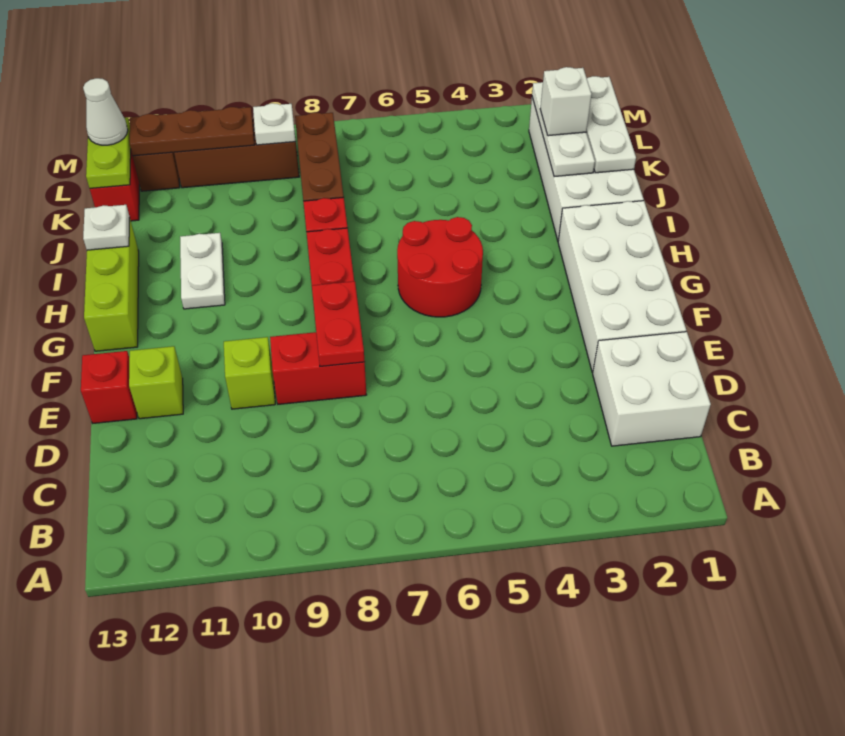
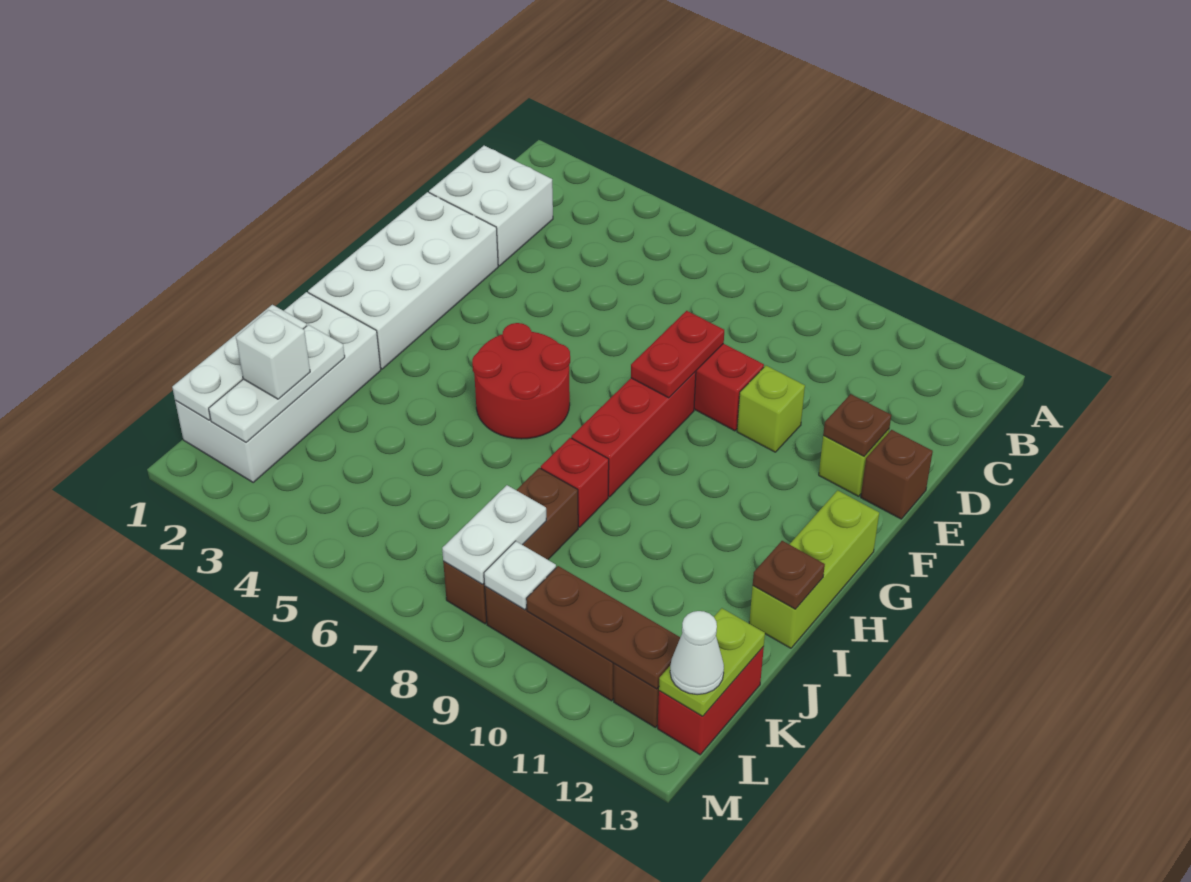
none -> brown 1x1 plate [823,394,891,456]
red 1x1 brick [81,351,137,423] -> brown 1x1 brick [861,430,933,519]
white 1x2 plate [180,233,225,309] -> white 1x2 plate moved to [442,485,546,584]
white 1x1 plate [83,205,130,250] -> brown 1x1 plate [753,541,825,609]

